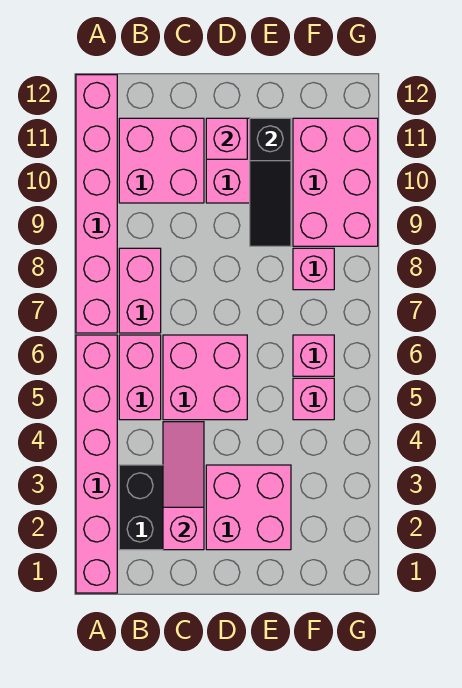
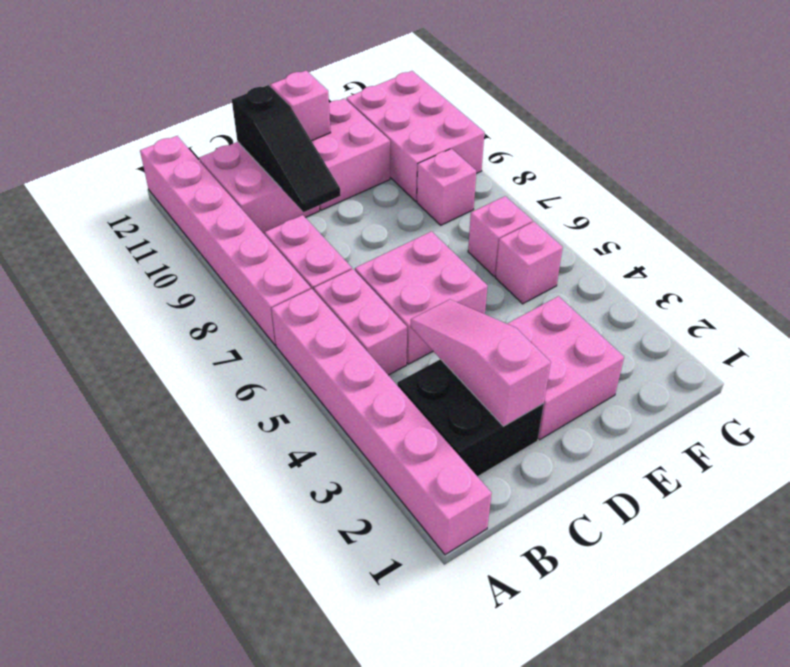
black 1x3 slope [250,118,291,246] -> black 1x3 slope moved to [232,85,341,212]

